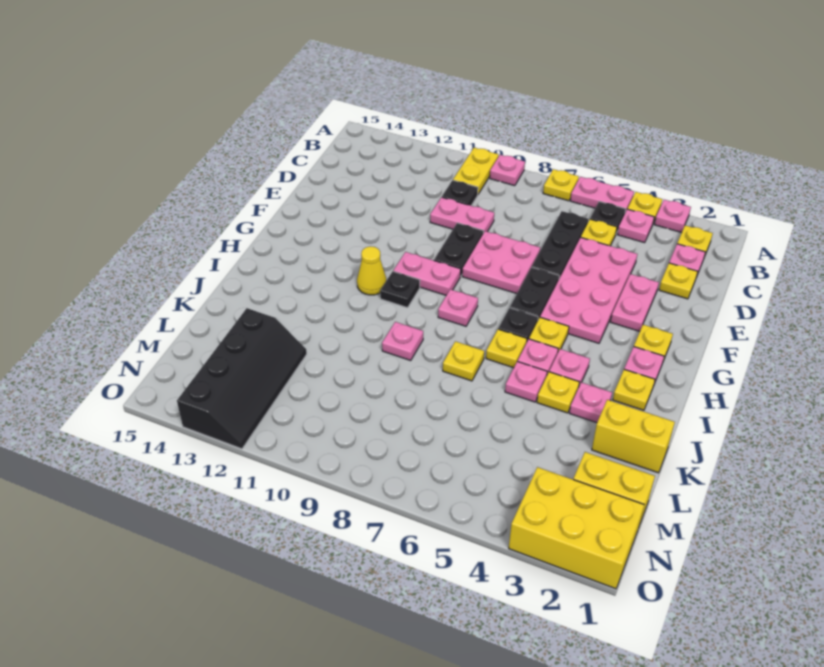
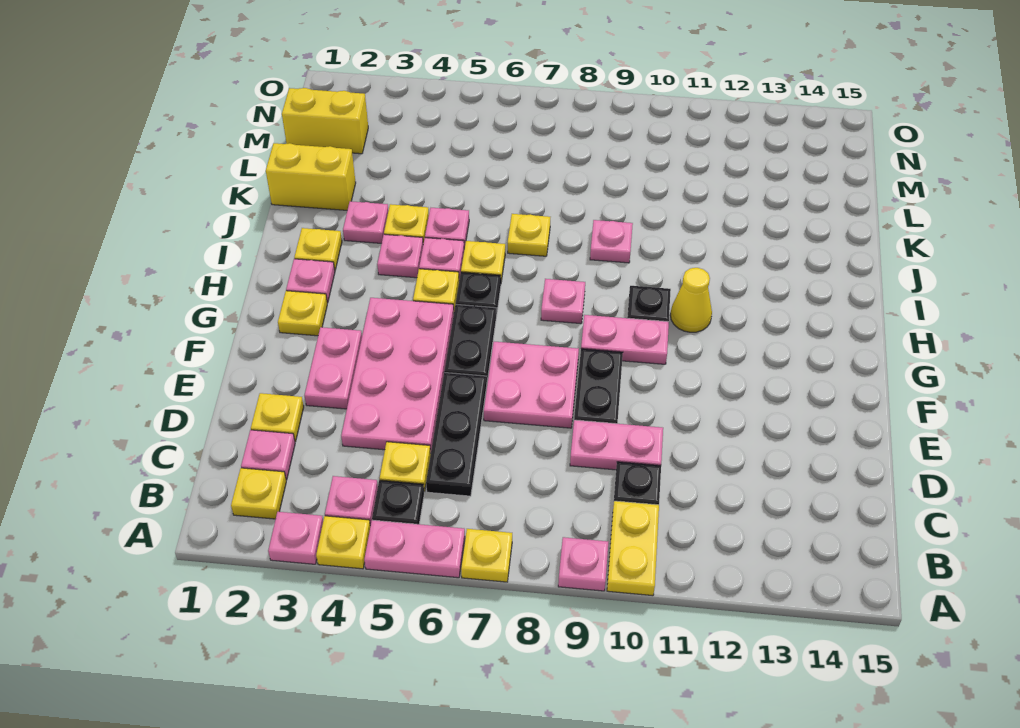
black 2x4 slope [177,308,307,449] -> none
yellow 2x3 brick [509,467,644,589] -> none

